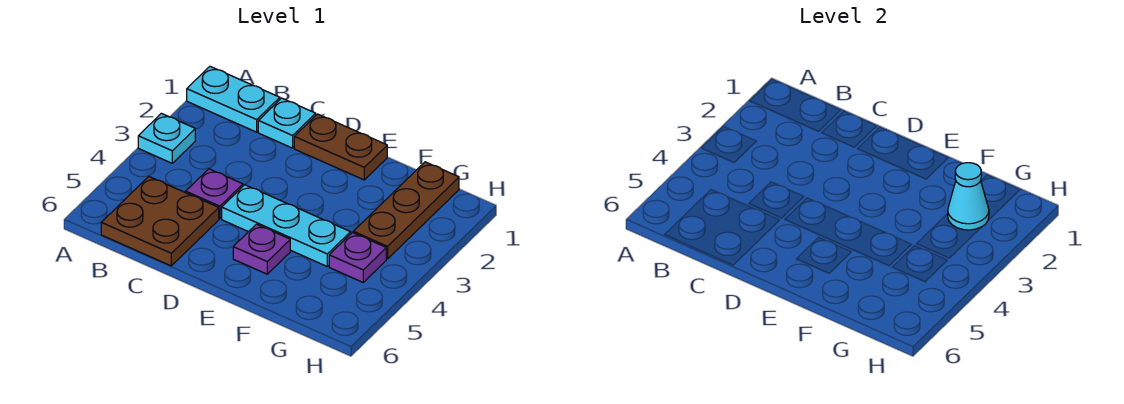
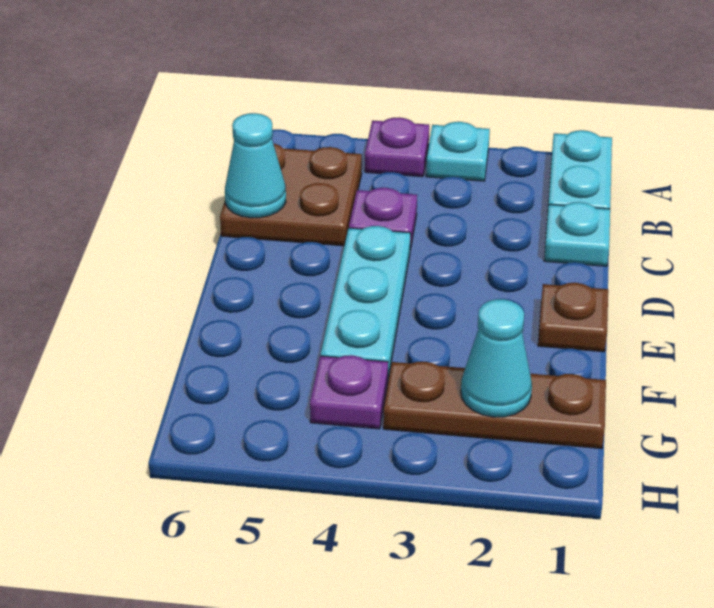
none -> cyan 1x1 cone [225,113,286,218]
brown 1x2 plate [294,114,387,180] -> brown 1x1 plate [538,283,608,352]
purple 1x1 plate [233,224,290,274] -> purple 1x1 plate moved to [365,117,429,177]

